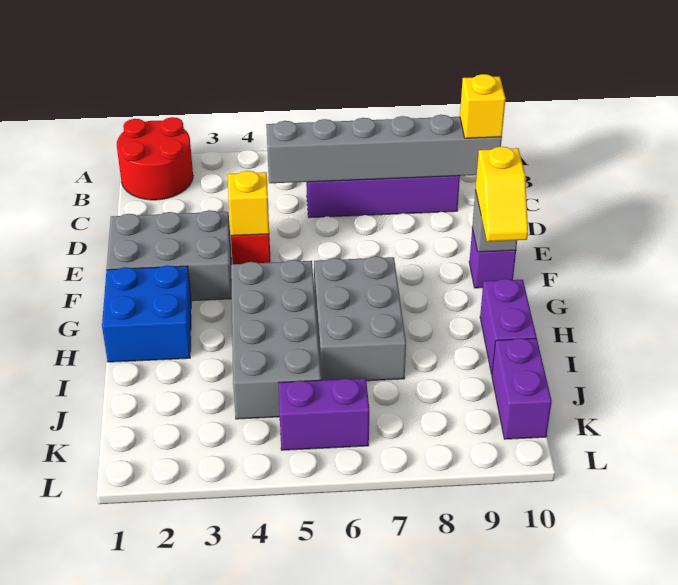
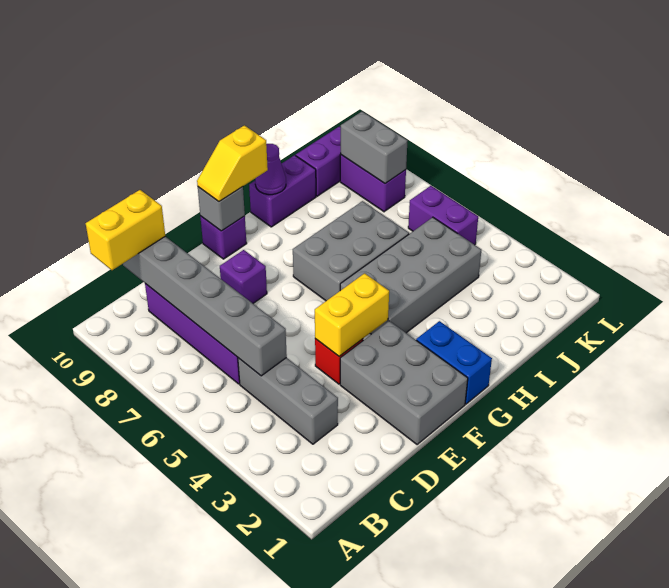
red 2x2 round brick [117,117,193,200] -> none
none -> grey 1x3 brick [238,358,338,444]
yellow 1x1 brick [460,74,506,138] -> yellow 1x2 brick [86,190,165,270]
yellow 1x1 brick [228,171,269,236] -> yellow 1x2 brick [315,273,389,356]
none -> purple 1x1 brick [220,250,267,303]
yellow 1x2 slope [476,147,528,242] -> yellow 1x2 slope turned to [197,125,268,202]
blue 2x2 brick [102,265,191,362] -> blue 1x2 brick [416,321,492,404]
none -> purple 1x1 cone [255,144,286,195]
none -> purple 1x2 brick [340,155,406,212]
none -> grey 1x2 brick [341,112,408,184]

